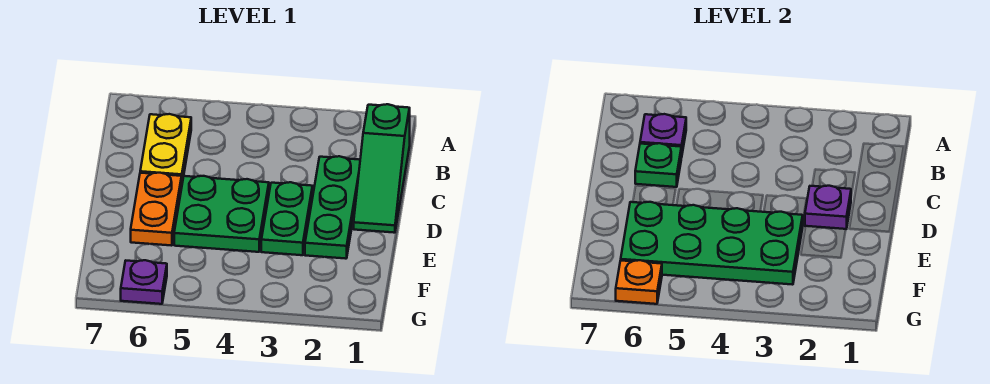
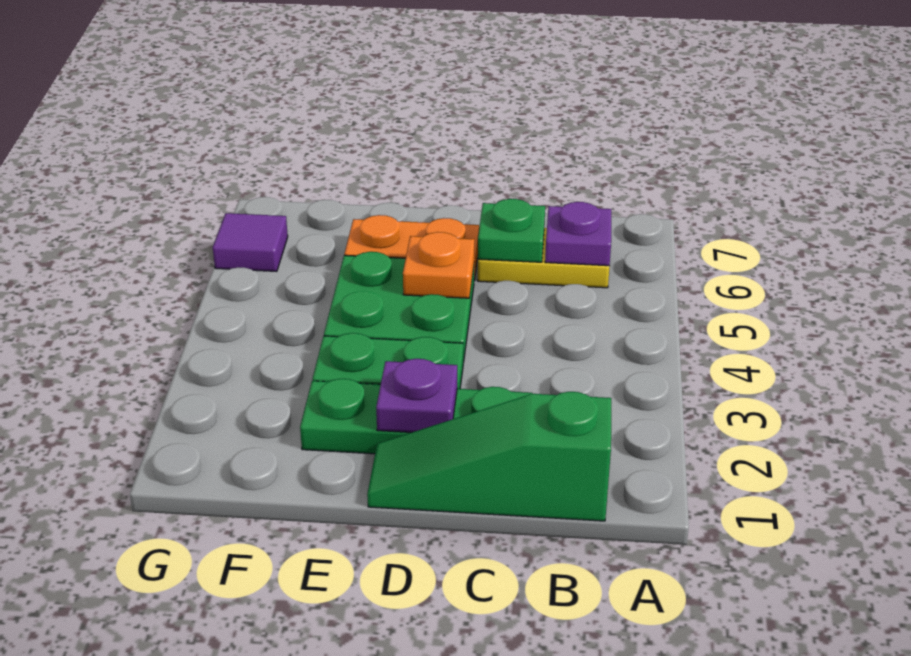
green 2x4 plate [621,202,803,285] -> none
purple 1x1 plate [121,260,167,304] -> purple 1x1 tile [213,213,288,271]
orange 1x1 plate [616,260,662,304] -> orange 1x1 plate moved to [403,232,475,298]

